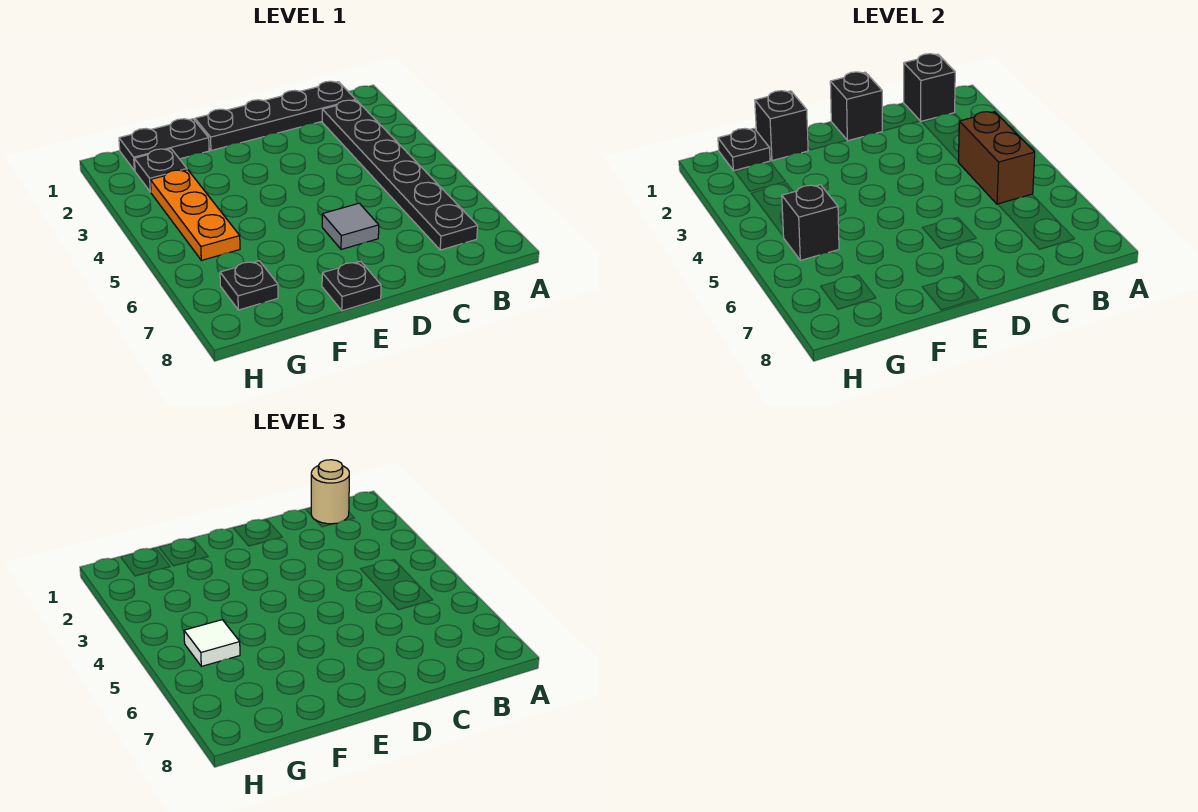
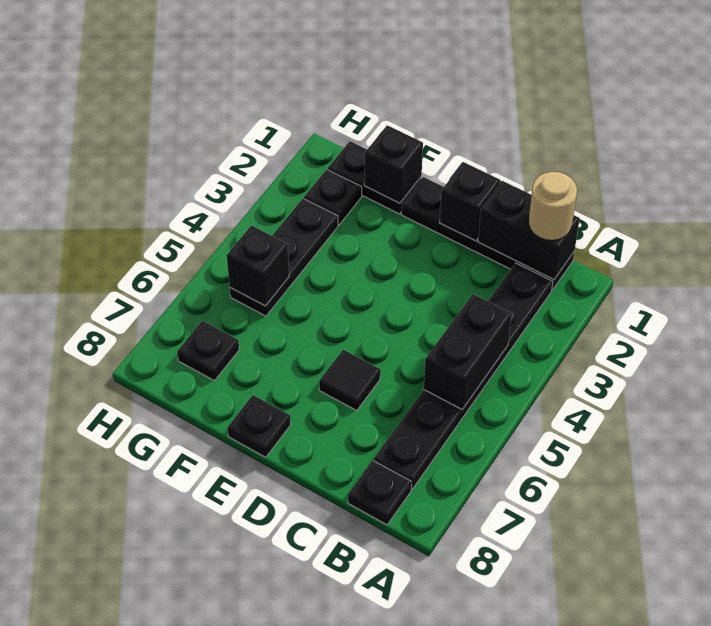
black 1x1 brick [904,54,955,121] -> black 1x2 brick [478,181,580,280]
brown 1x2 brick [958,112,1035,204] -> black 1x2 brick [424,294,512,409]
grey 1x1 tile [322,203,379,249] -> black 1x1 tile [319,350,381,411]
black 1x1 plate [718,129,770,171] -> black 1x1 plate moved to [348,461,412,525]
orange 1x3 plate [150,170,240,260] -> black 1x3 plate [230,199,338,316]
white 1x1 tile [184,620,240,666] -> none

